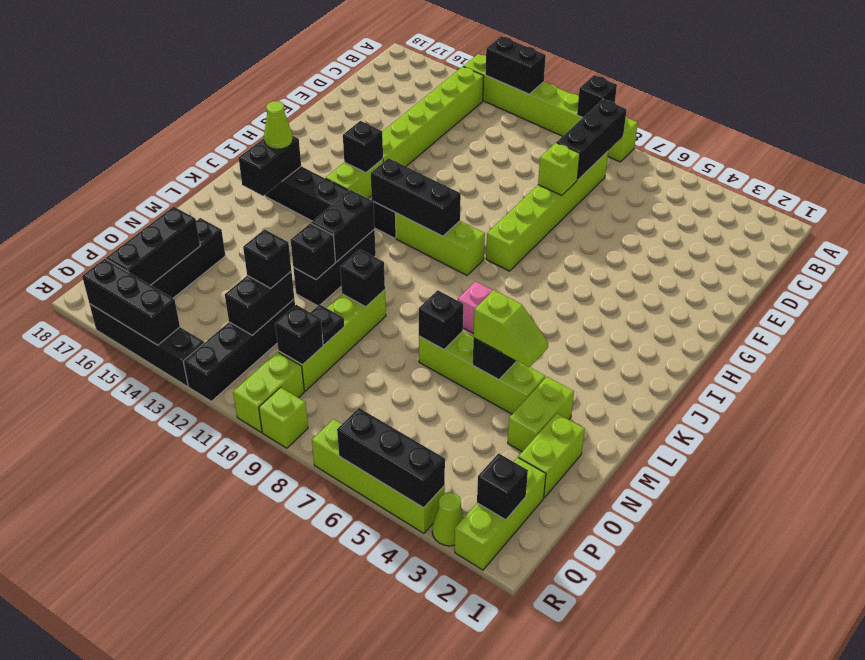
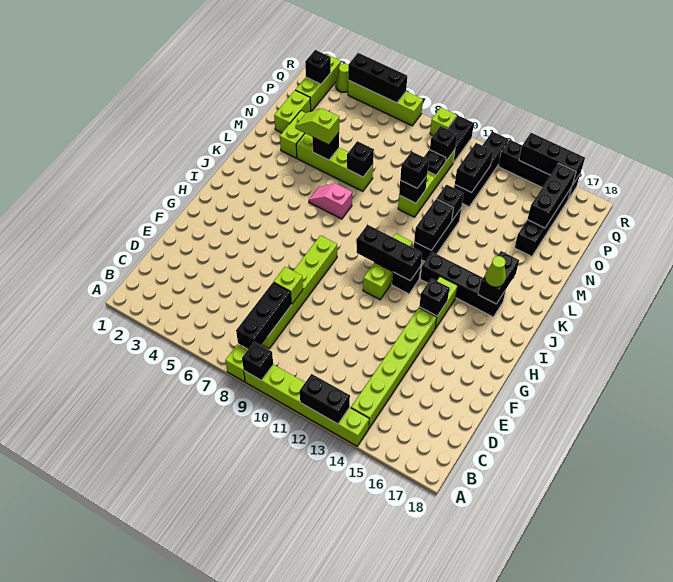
lime 1x3 brick [395,213,485,275] -> lime 1x3 brick turned to [363,233,413,300]
black 1x1 brick [243,229,291,288] -> black 1x1 brick moved to [400,151,429,188]
lime 1x2 brick [233,352,304,432] -> black 1x2 brick [448,116,474,163]

